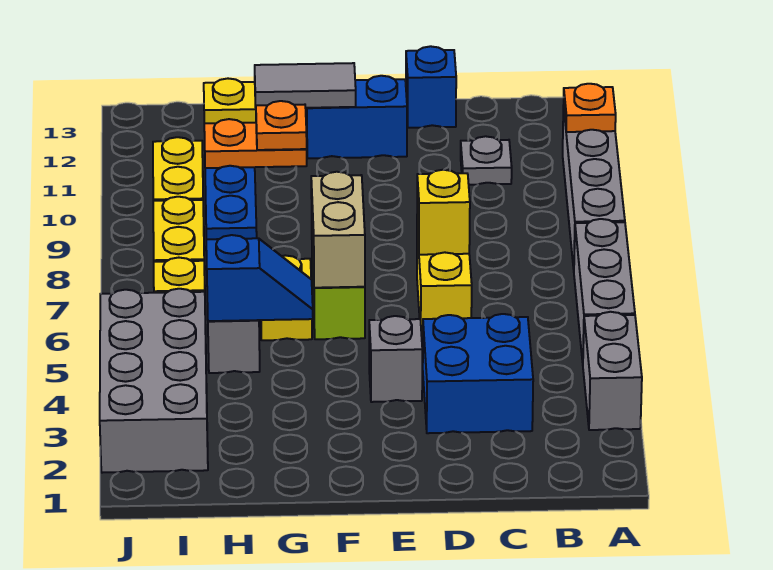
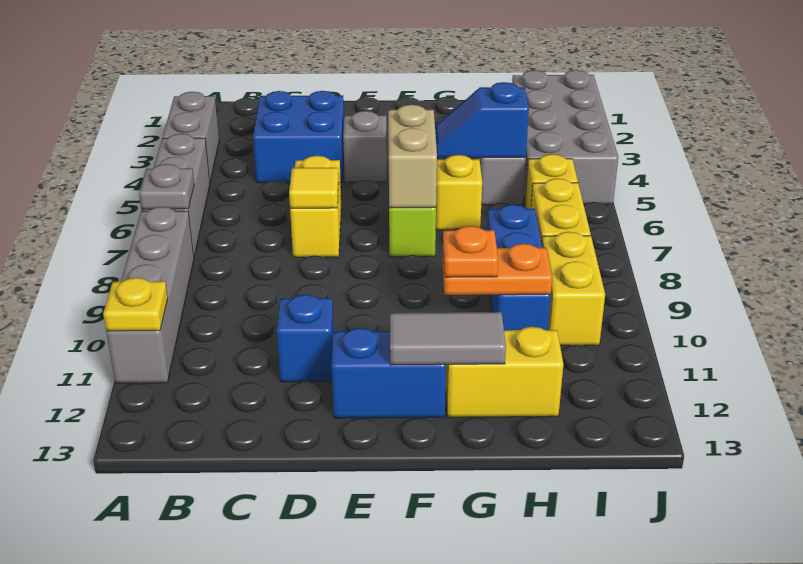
orange 1x1 plate [564,84,616,132] -> yellow 1x1 plate [103,278,168,331]
grey 1x1 plate [461,136,512,185] -> grey 1x1 plate moved to [139,164,194,209]
yellow 1x1 brick [417,170,470,255] -> yellow 1x1 tile [289,168,339,208]
blue 1x1 brick [406,46,456,128] -> blue 1x1 brick moved to [277,294,334,382]

